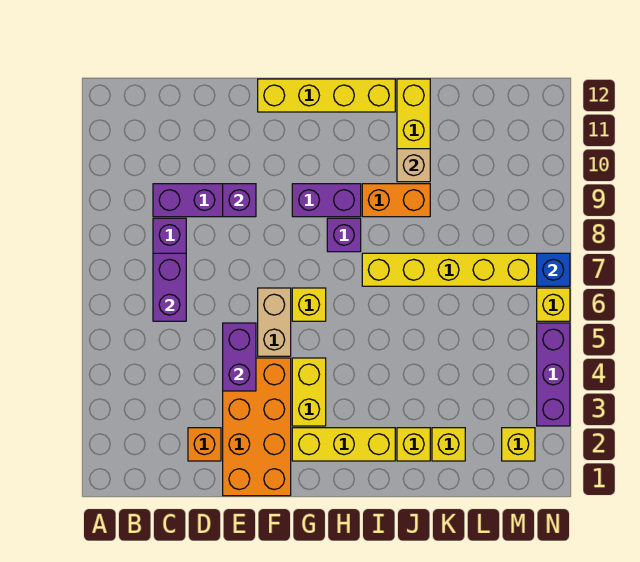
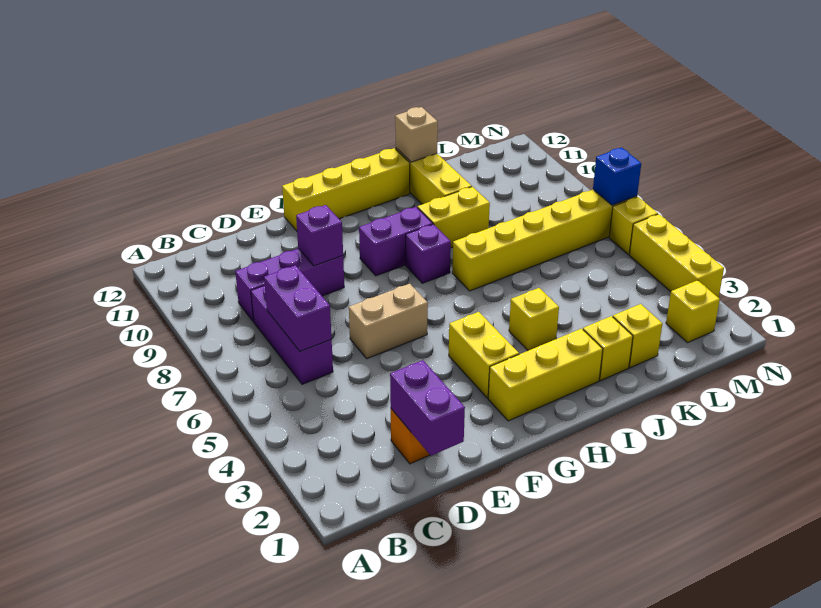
orange 2x4 brick [223,358,291,496] -> none
purple 1x2 brick [223,323,256,391] -> purple 1x2 brick moved to [390,360,465,456]
tan 1x2 brick [258,288,291,356] -> tan 1x2 brick turned to [349,284,428,359]
yellow 1x1 brick [292,288,326,321] -> yellow 1x1 brick moved to [509,288,559,351]
orange 1x2 brick [362,184,430,217] -> yellow 1x2 brick [417,187,490,248]
tan 1x1 brick [397,149,430,182] -> tan 1x1 brick moved to [395,107,438,162]
purple 1x3 brick [537,323,570,426] -> yellow 1x3 brick [629,214,724,298]

